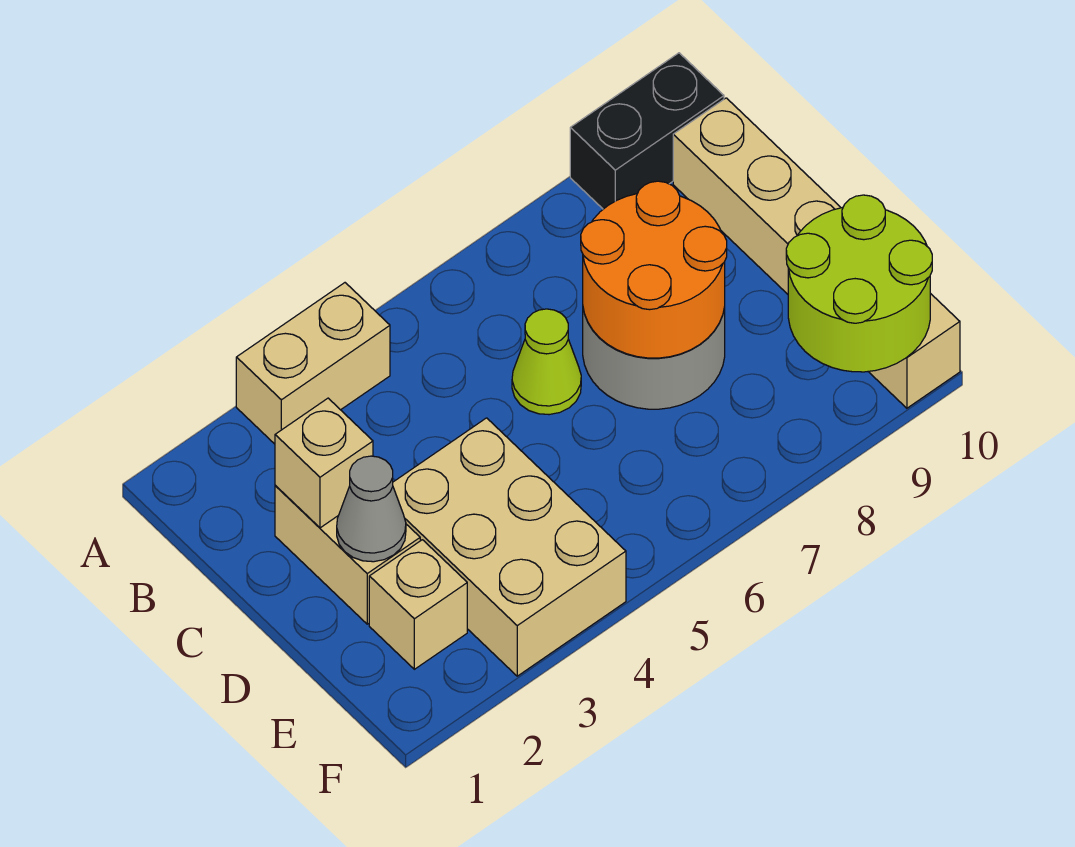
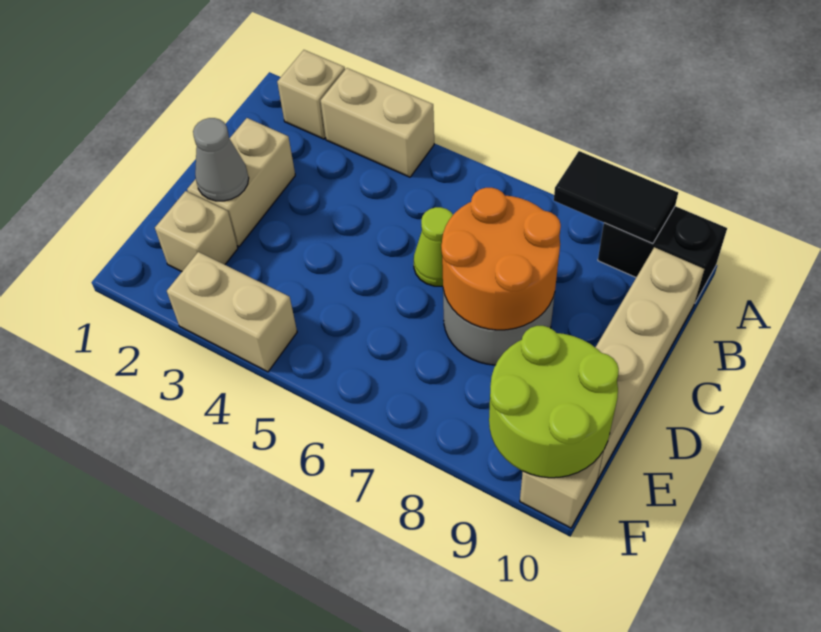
none -> black 1x2 tile [554,151,678,244]
tan 1x1 brick [275,398,373,528] -> tan 1x1 brick moved to [277,50,345,139]
tan 2x3 brick [393,418,626,676] -> tan 1x2 brick [167,252,297,372]

